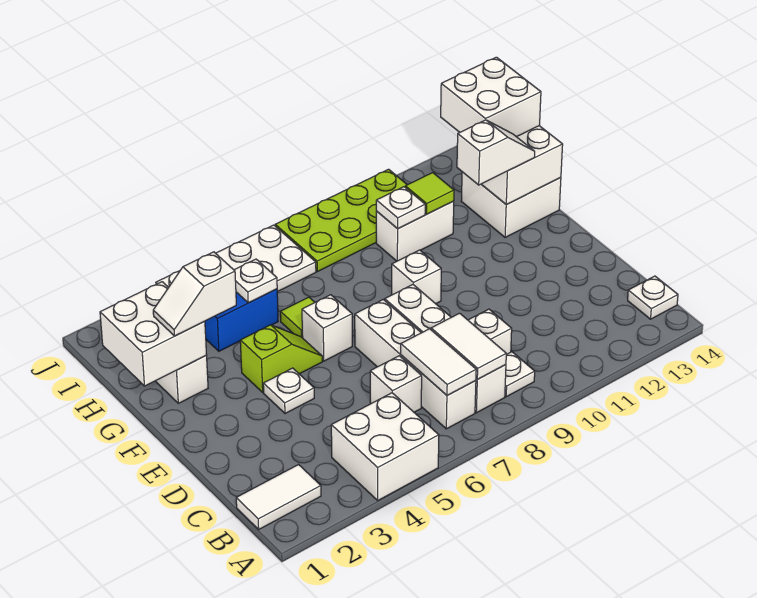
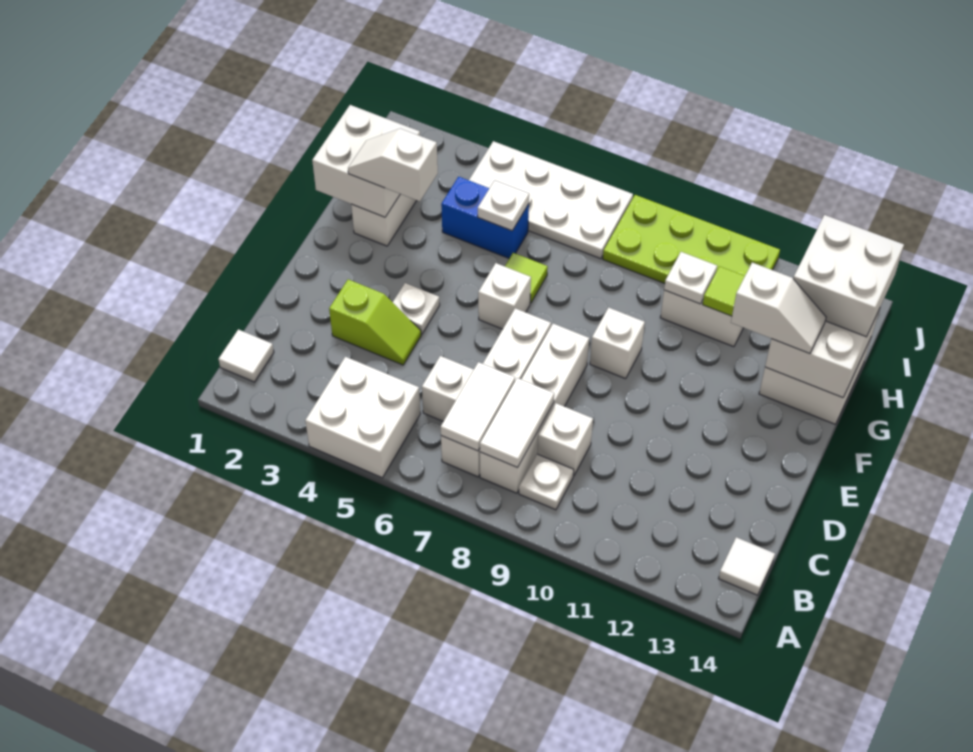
white 1x2 tile [236,465,321,529] -> white 1x1 tile [219,329,274,382]
white 1x1 plate [628,276,678,319] -> white 1x1 tile [719,537,775,595]
lime 1x2 slope [240,325,322,392] -> lime 1x2 slope moved to [329,279,421,365]

